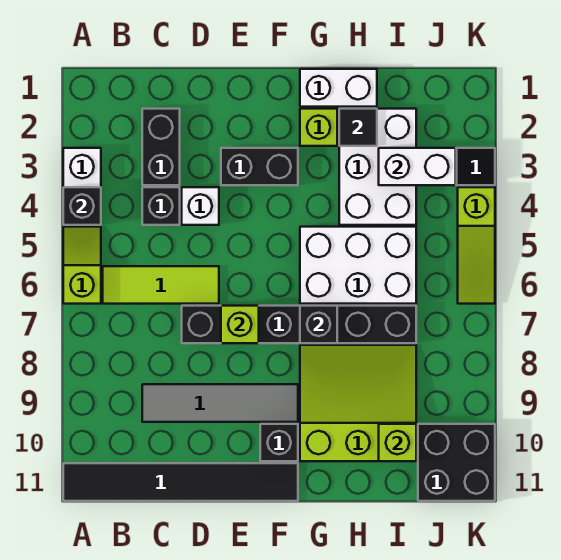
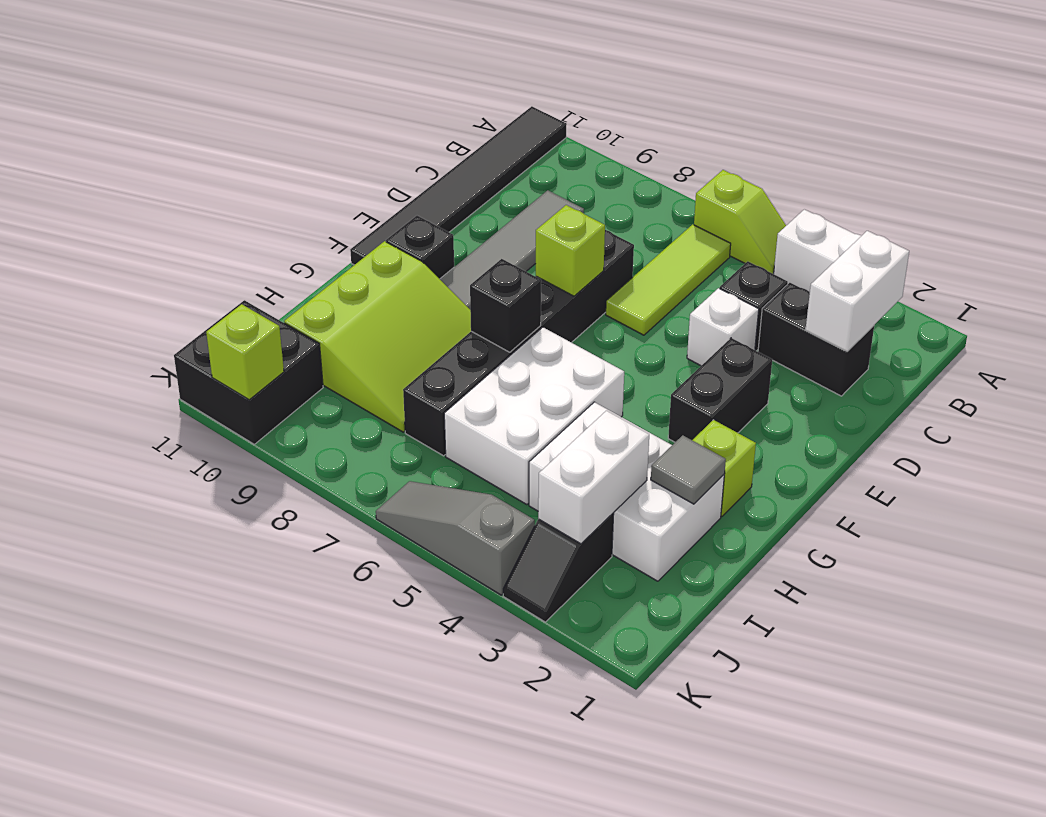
black 1x1 brick [63,187,101,225] -> none
white 1x2 brick [300,69,377,107] -> white 1x2 brick moved to [806,231,909,351]
black 1x1 tile [339,109,377,146] -> grey 1x1 tile [651,435,726,504]
lime 1x1 brick [379,424,416,461] -> lime 1x1 brick moved to [206,304,284,400]
lime 1x3 slope [458,187,495,304] -> grey 1x3 slope [376,481,535,595]

